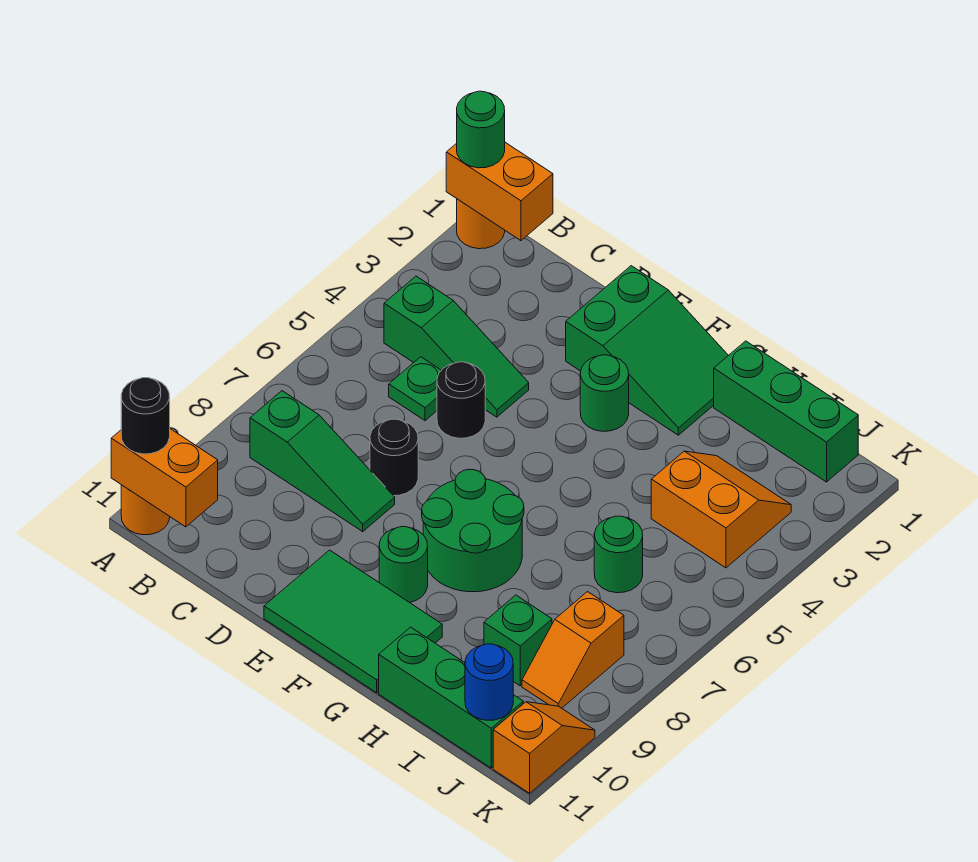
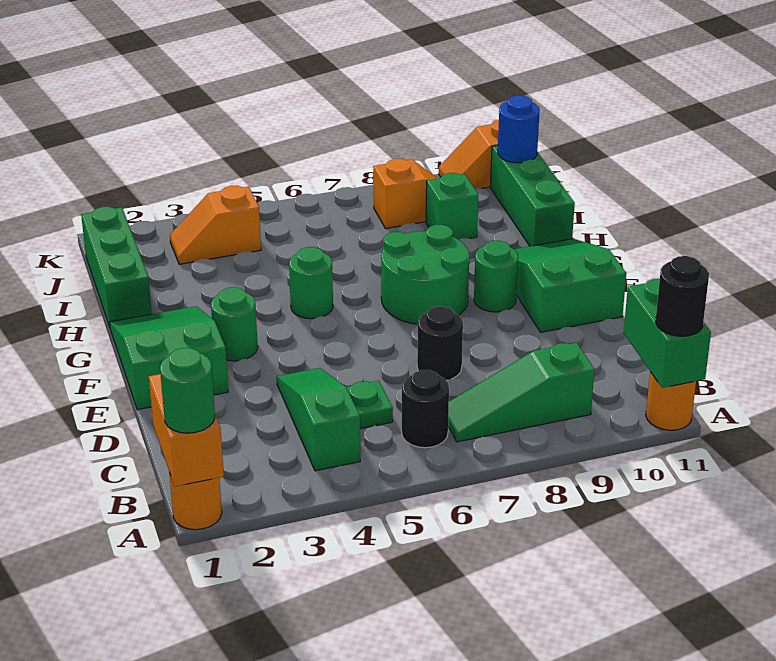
orange 1x2 brick [111,429,218,527] -> green 1x2 brick [624,279,711,388]
green 1x3 slope [250,391,395,531] -> green 1x3 slope turned to [448,343,595,442]
black 1x1 round brick [437,362,485,438] -> black 1x1 round brick moved to [402,370,449,448]
green 2x3 tile [264,550,442,693] -> green 2x3 slope [514,239,626,332]
orange 2x2 slope [651,451,791,568] -> orange 1x2 slope [170,186,261,264]
green 1x1 round brick [594,516,643,593] -> green 1x1 round brick moved to [289,247,333,319]

